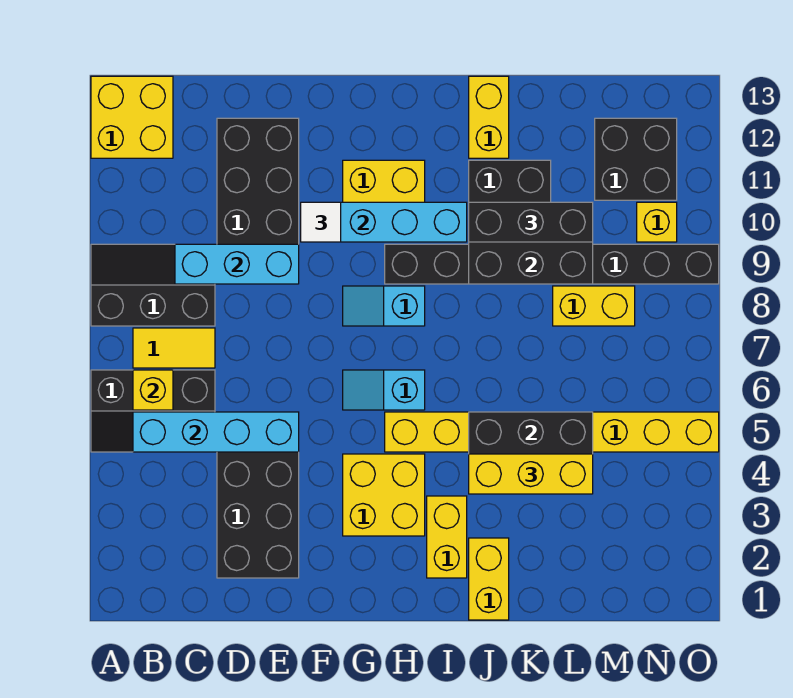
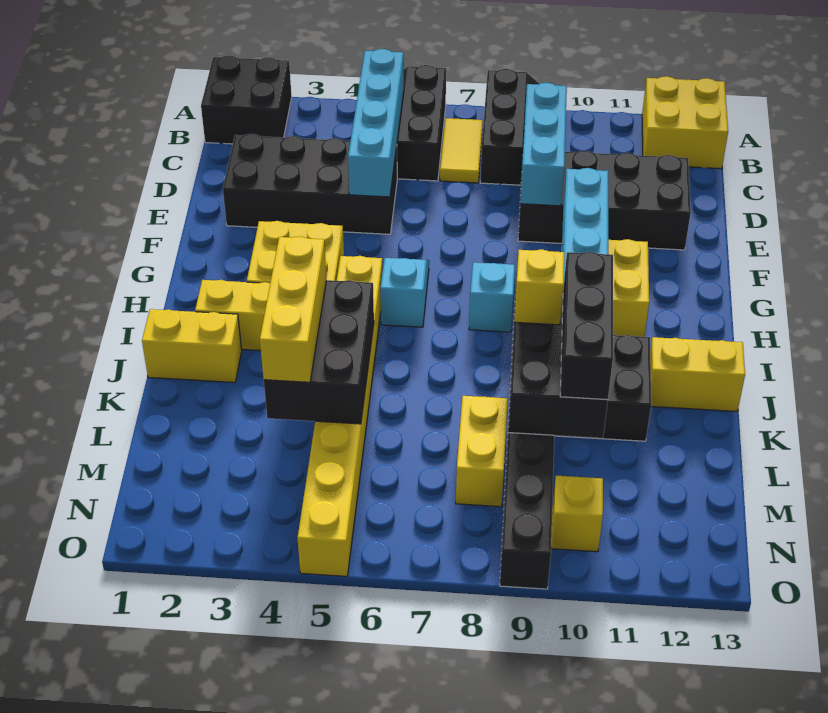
yellow 1x1 brick [133,370,173,410] -> yellow 1x1 brick moved to [514,249,564,325]
white 1x1 tile [301,202,341,242] -> none
black 2x2 brick [595,118,677,200] -> black 2x2 brick moved to [201,55,292,144]

